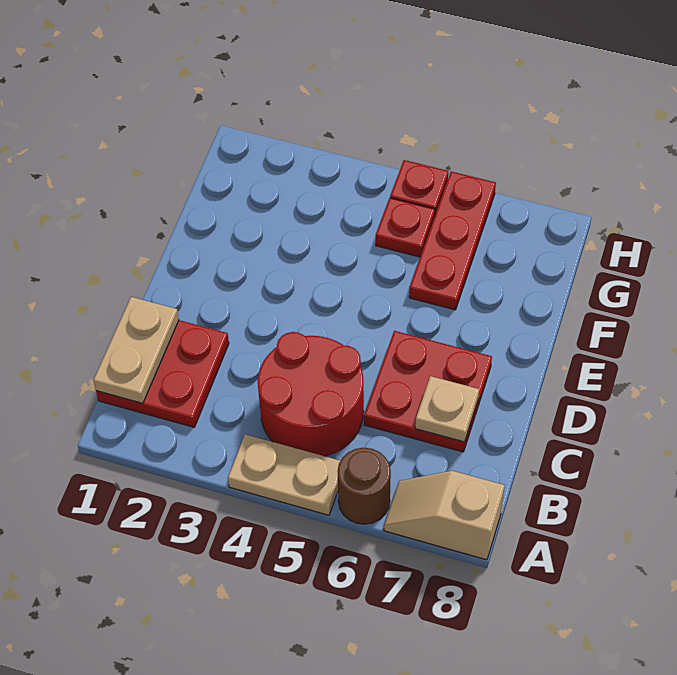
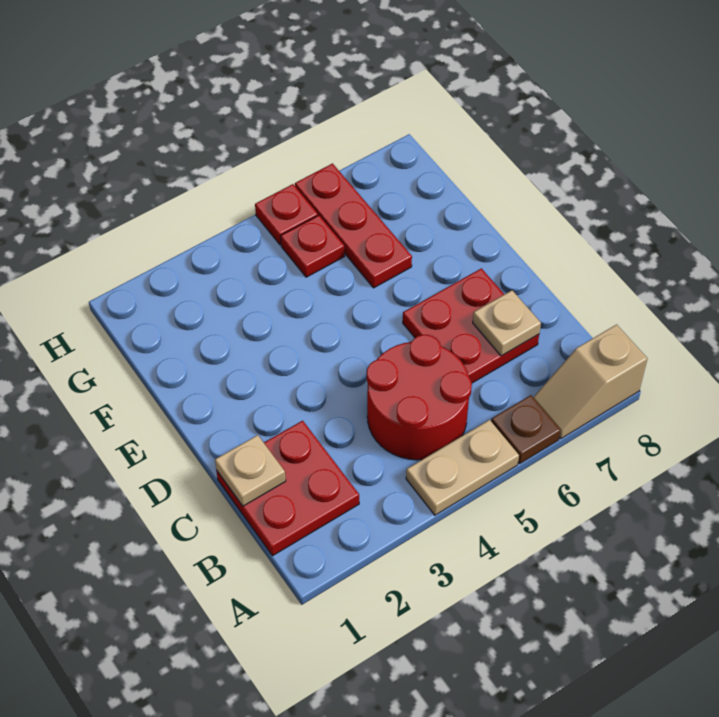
brown 1x1 round brick [338,448,391,524] -> brown 1x1 plate [491,395,561,464]
tan 1x2 plate [94,297,179,403] -> tan 1x1 plate [215,435,286,506]

